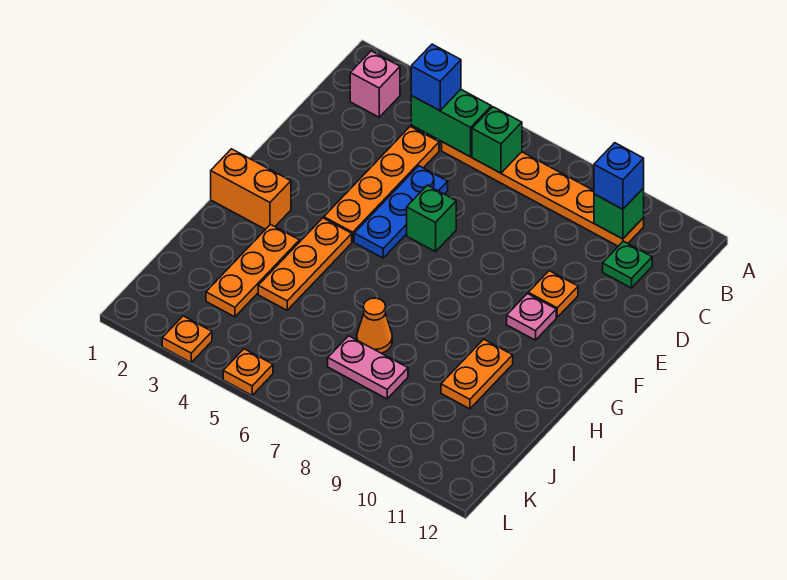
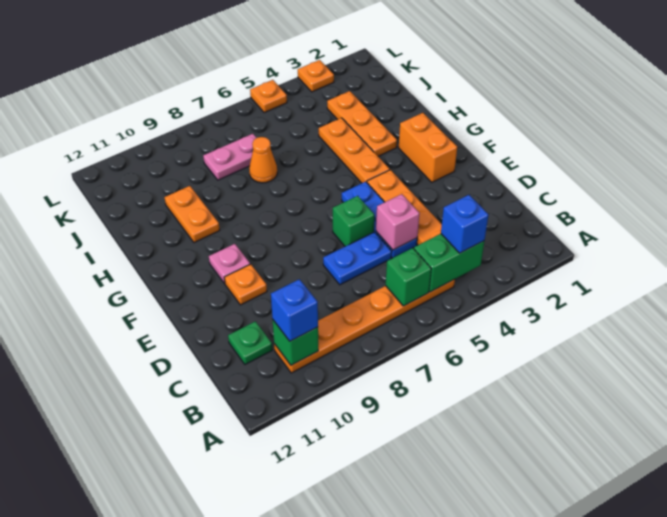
pink 1x1 brick [350,51,400,117] -> pink 1x1 brick moved to [376,194,419,250]
none -> blue 1x2 plate [323,232,392,285]
orange 1x2 brick [211,149,291,229] -> orange 1x2 brick turned to [399,113,457,182]

